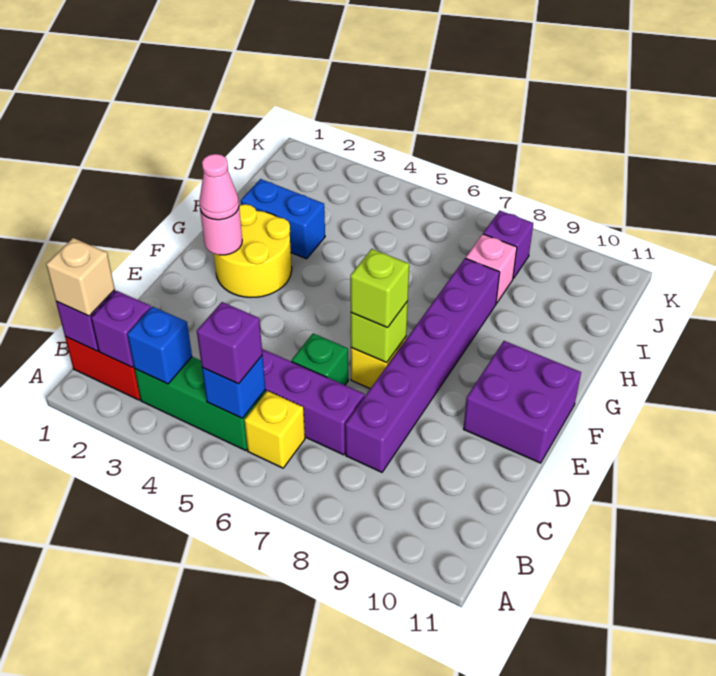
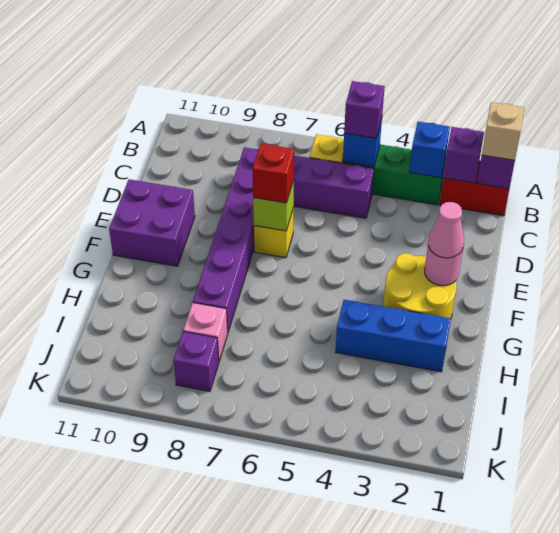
green 1x1 brick [292,333,348,385] -> none
lime 1x1 brick [350,249,409,328] -> red 1x1 brick [253,144,294,203]
blue 1x2 brick [241,179,325,259] -> blue 1x3 brick [336,300,451,372]

